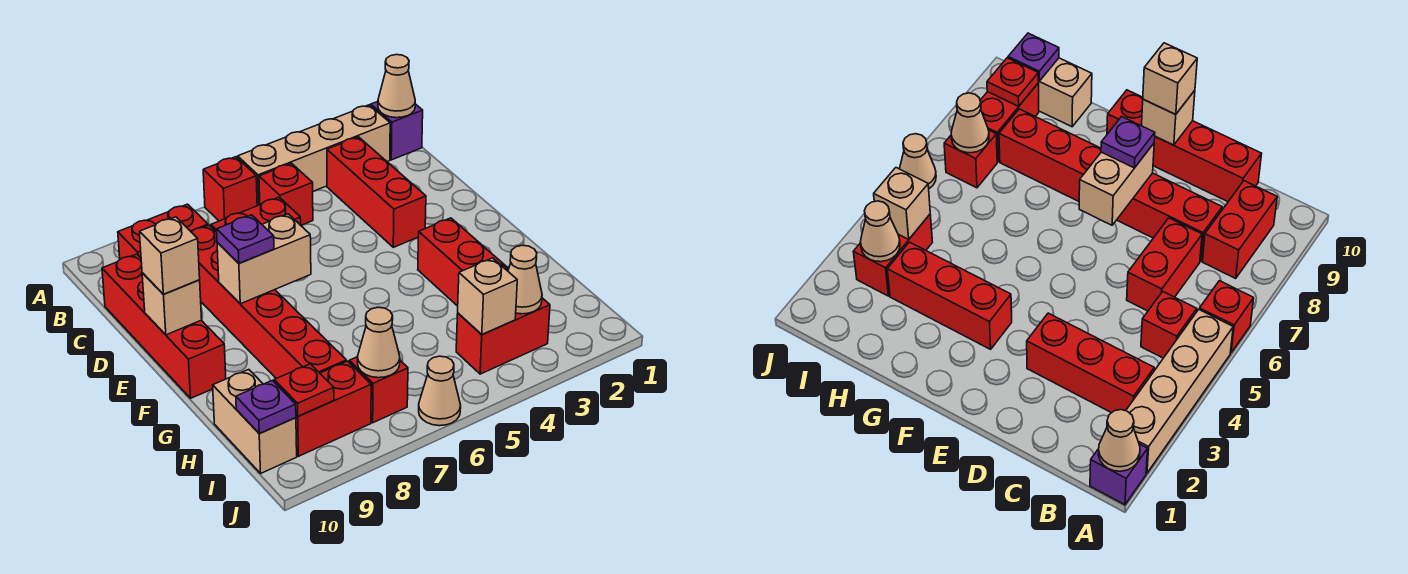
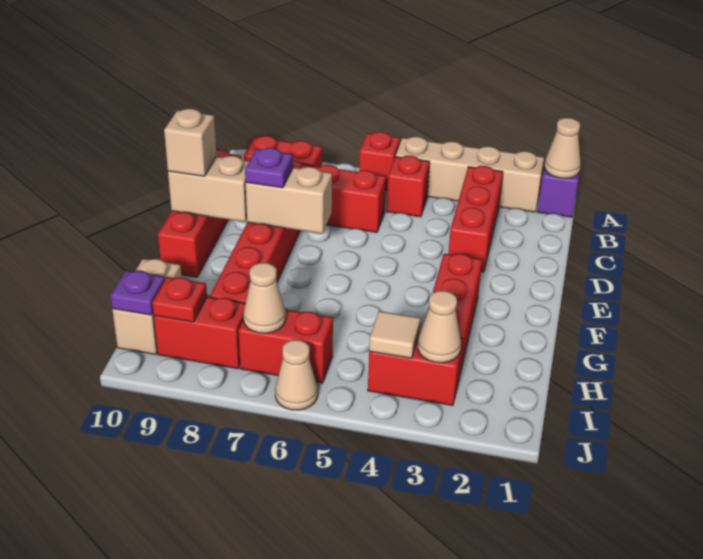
tan 1x1 brick [142,273,202,335] -> tan 1x2 brick [168,156,249,222]
tan 1x1 brick [458,258,517,335] -> tan 1x1 tile [369,311,420,358]
red 1x1 brick [349,357,408,423] -> red 1x2 brick [238,309,333,383]

